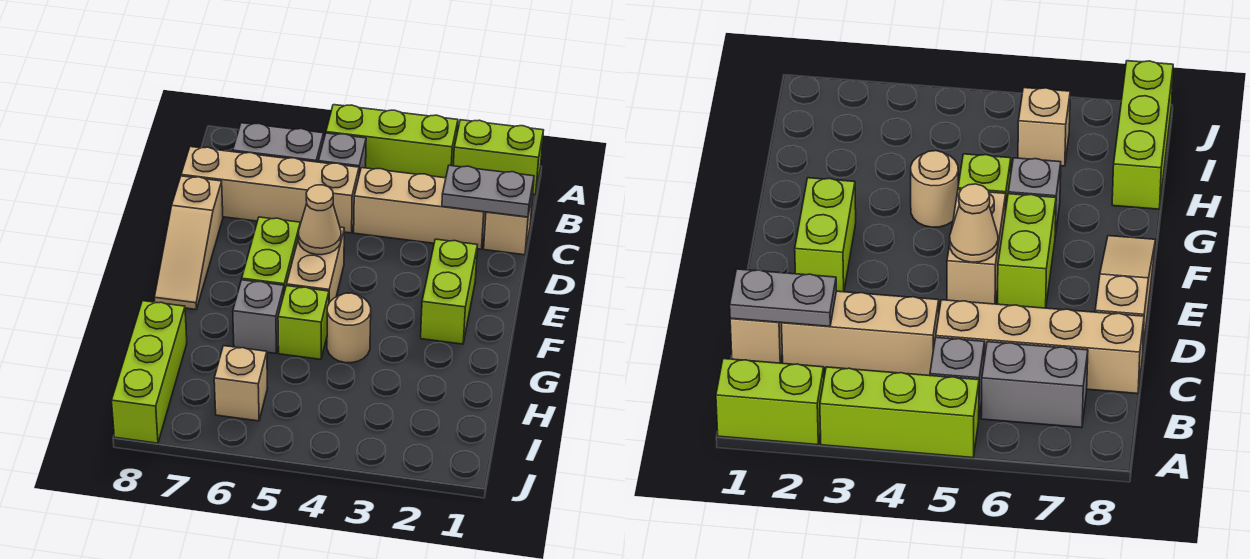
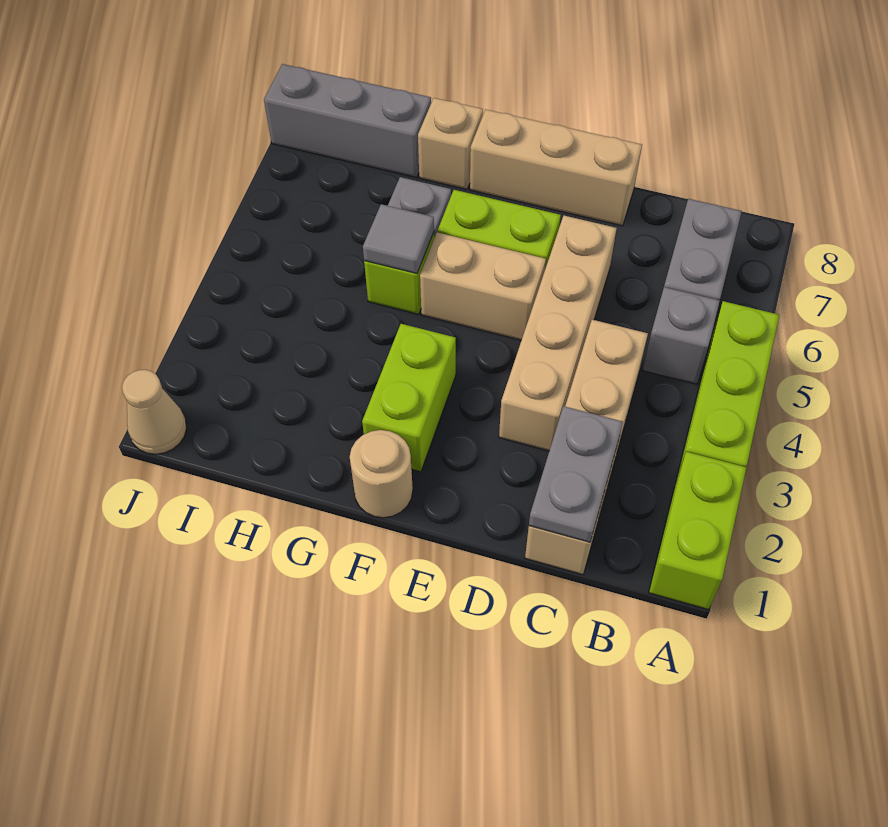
tan 1x4 brick [181,147,359,233] -> tan 1x4 brick moved to [499,216,617,451]
tan 1x3 slope [154,176,223,309] -> tan 1x3 brick [470,109,642,226]
lime 1x2 brick [421,239,477,344] -> lime 1x2 brick turned to [362,324,456,472]
tan 1x1 cone [298,185,341,255] -> tan 1x1 cone moved to [122,370,187,454]
tan 1x1 round brick [327,293,371,363] -> tan 1x1 round brick moved to [350,430,413,518]
none -> grey 1x1 tile [363,204,434,273]
lime 1x3 brick [112,301,187,443] -> grey 1x3 brick [264,64,431,178]
tan 1x1 brick [214,346,268,421] -> tan 1x1 brick moved to [418,98,483,189]

